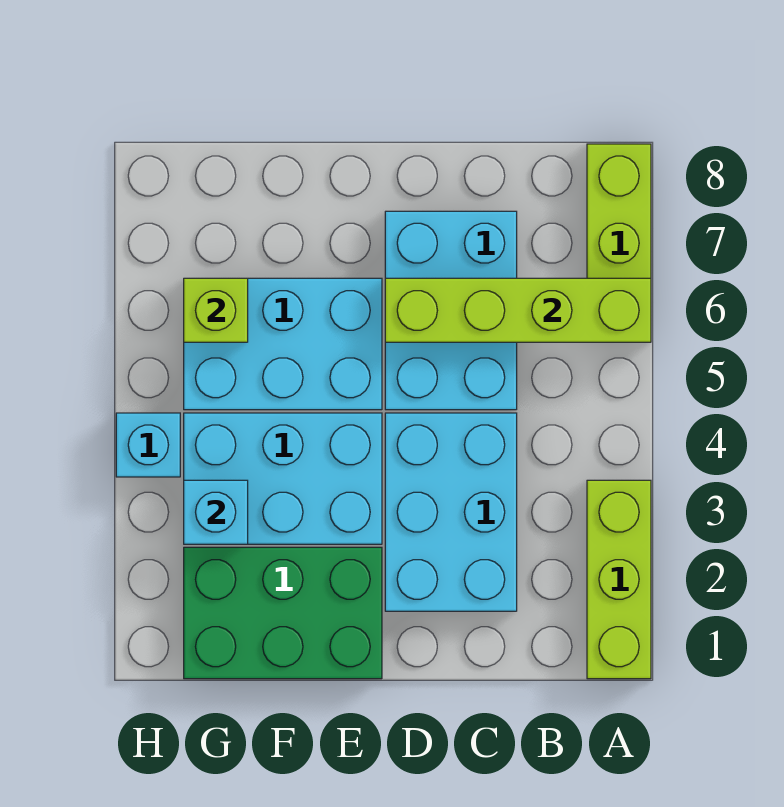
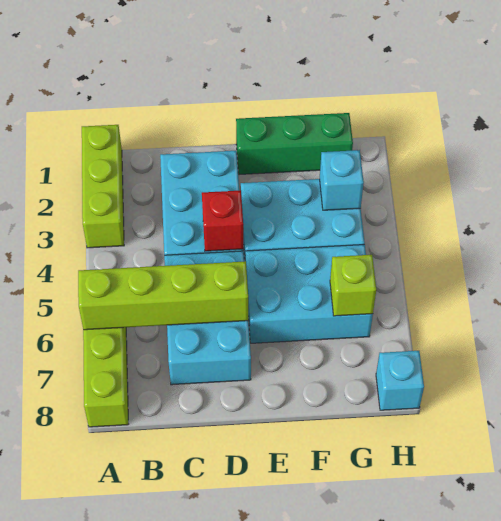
none -> red 1x1 brick [202,190,243,251]
green 2x3 brick [184,547,382,679] -> green 1x3 brick [236,113,353,175]
cyan 1x1 brick [116,413,180,477] -> cyan 1x1 brick moved to [376,351,424,410]

